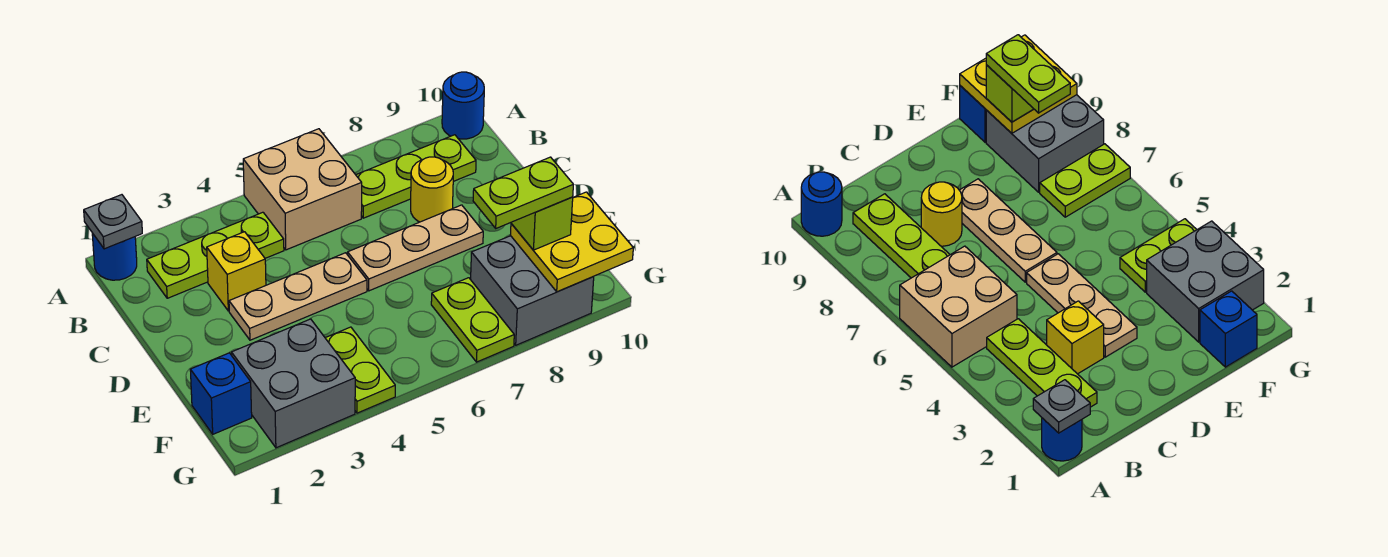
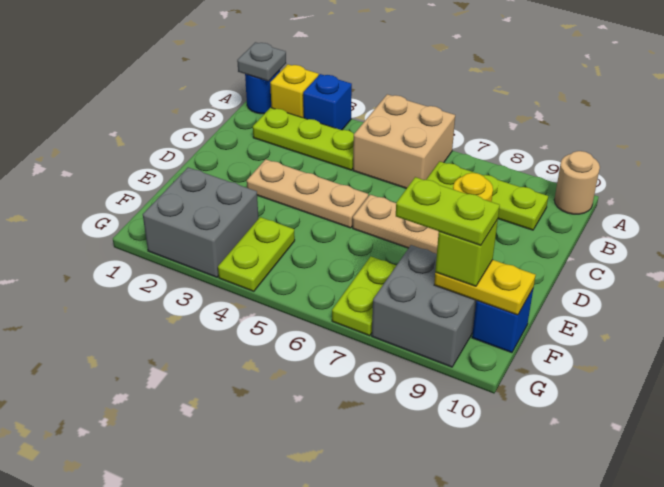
blue 1x1 round brick [442,72,484,139] -> tan 1x1 round brick [554,151,600,214]
yellow 1x1 brick [207,232,266,311] -> yellow 1x1 brick moved to [270,64,319,118]
blue 1x1 brick [190,353,252,434] -> blue 1x1 brick moved to [303,74,352,130]
yellow 2x2 plate [510,192,633,292] -> yellow 1x2 plate [434,260,536,315]

